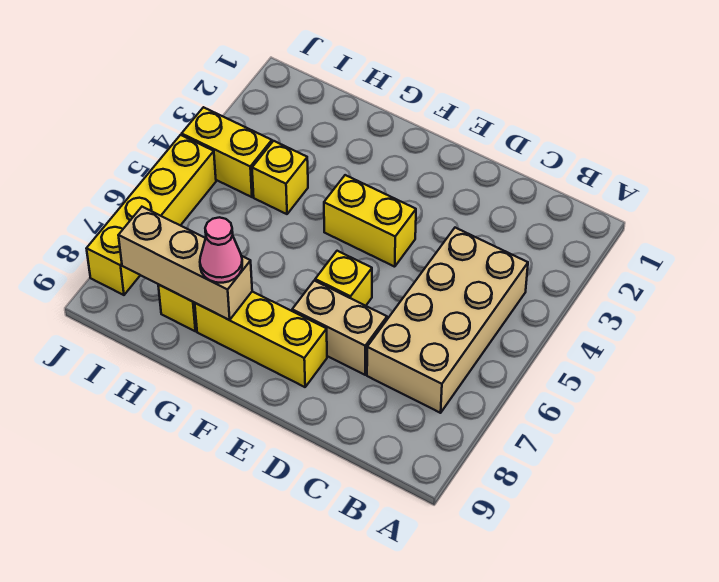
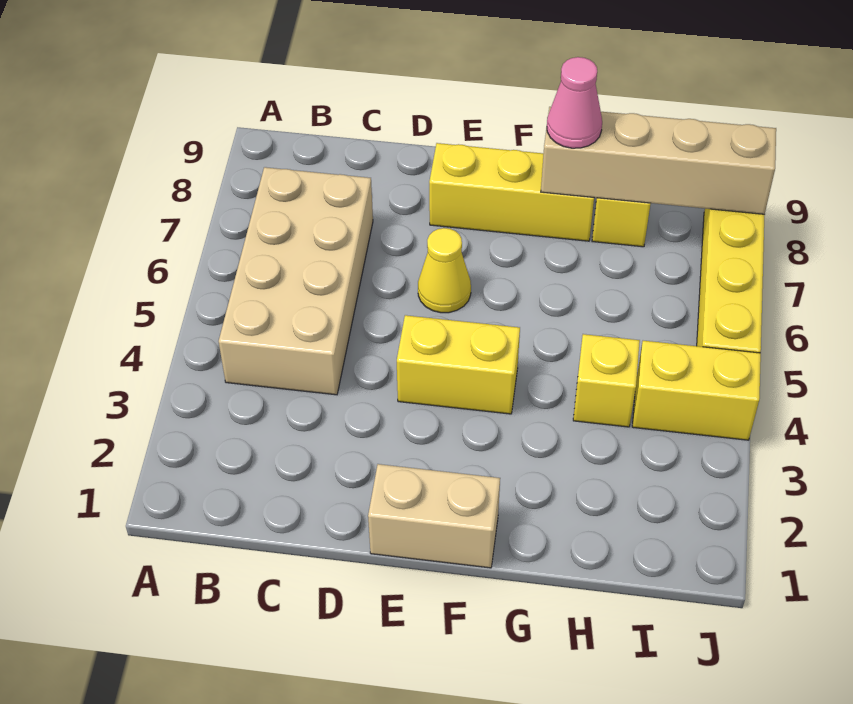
tan 1x2 brick [292,281,387,375] -> tan 1x2 brick moved to [368,464,500,568]
yellow 1x1 brick [315,251,372,306] -> yellow 1x1 cone [418,228,471,313]
tan 1x3 brick [118,207,252,320] -> tan 1x4 brick [541,107,776,214]

